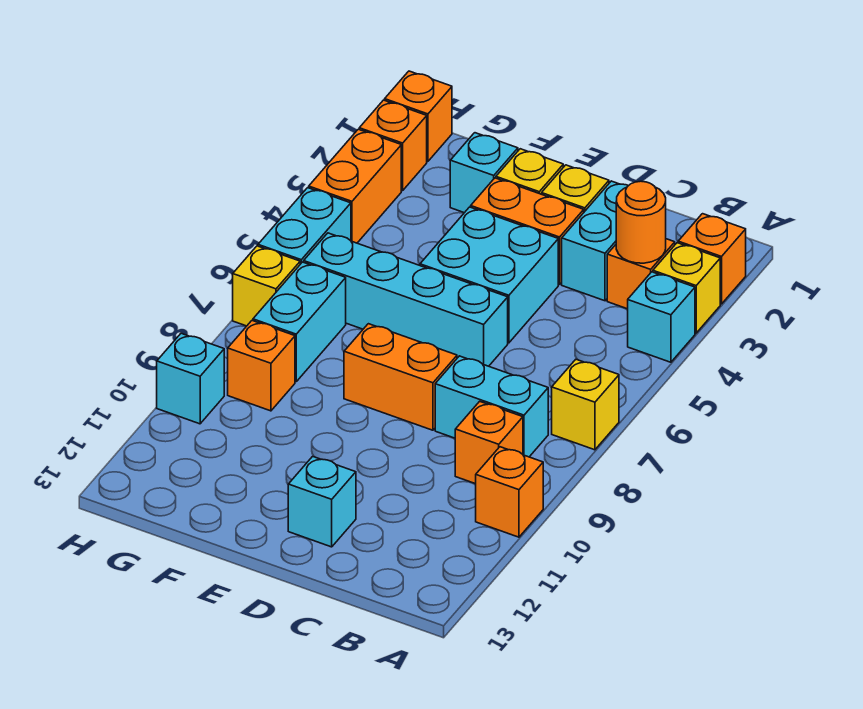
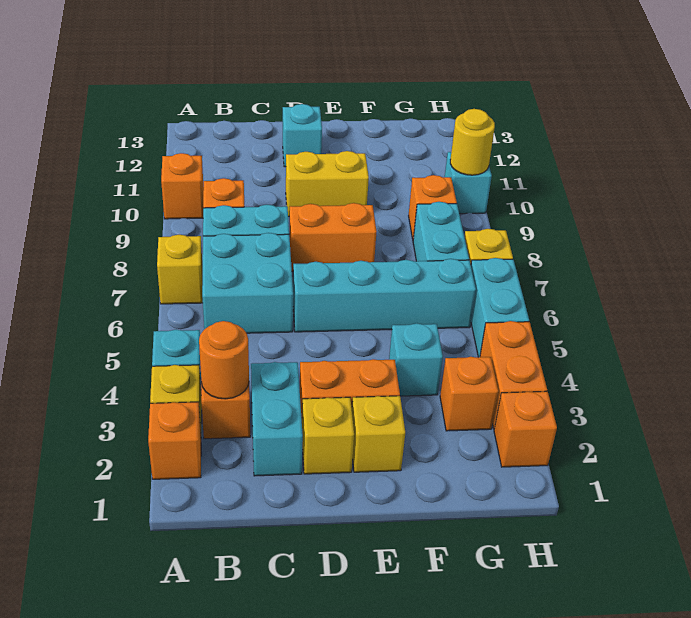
cyan 2x2 brick [420,207,558,343] -> cyan 2x2 brick moved to [202,233,293,333]
none -> yellow 1x2 brick [286,151,369,217]
cyan 1x1 brick [450,133,518,213] -> cyan 1x1 brick moved to [389,323,443,396]
orange 1x1 brick [385,71,452,161] -> orange 1x1 brick moved to [440,357,498,431]
none -> yellow 1x1 round brick [450,109,495,175]

